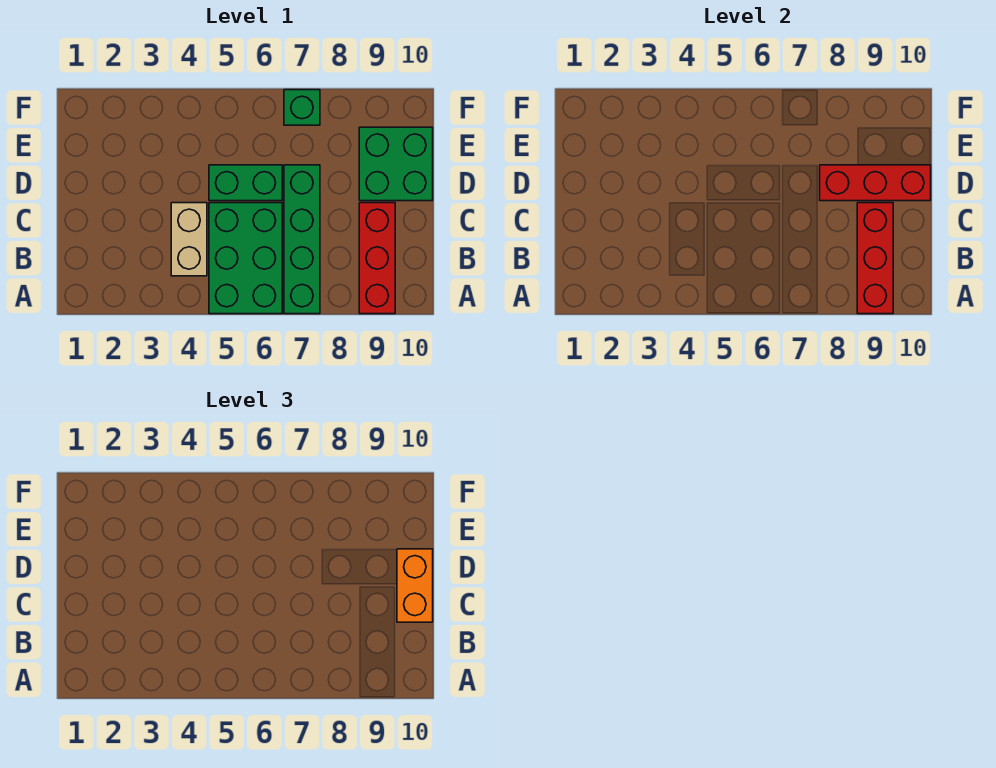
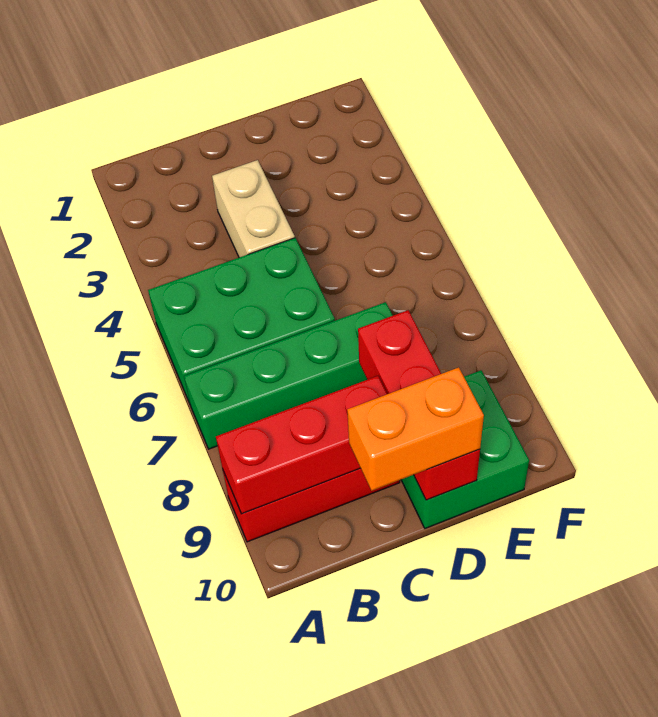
tan 1x2 brick [171,203,207,276] -> tan 1x2 brick turned to [212,160,295,257]
green 1x2 brick [209,165,282,201] -> none
green 1x1 brick [284,90,320,125] -> none

